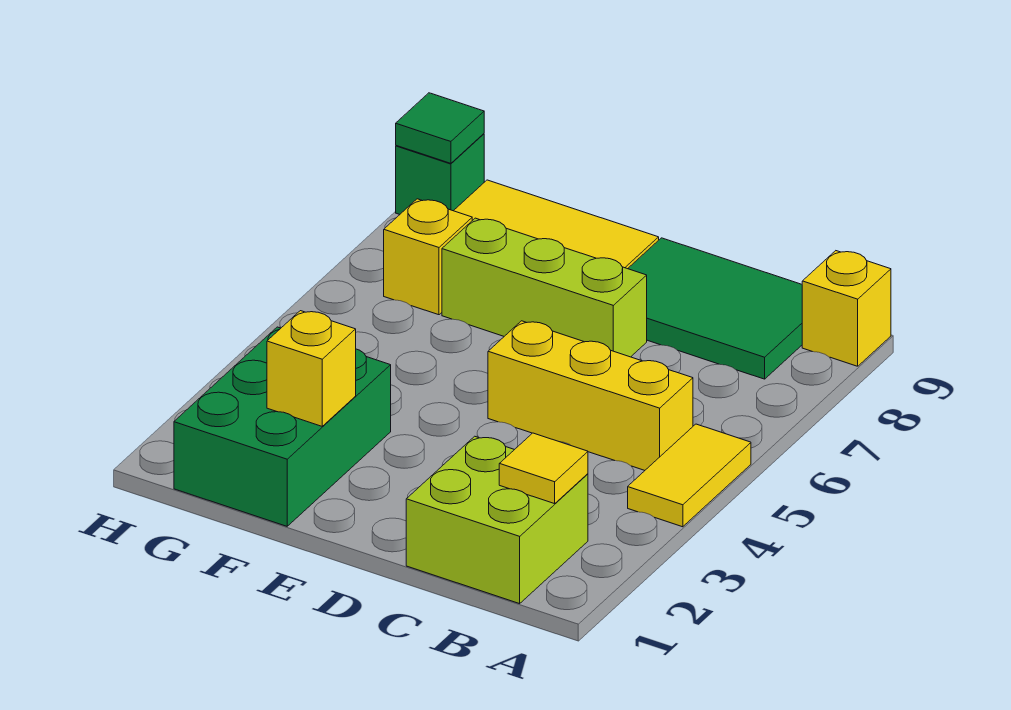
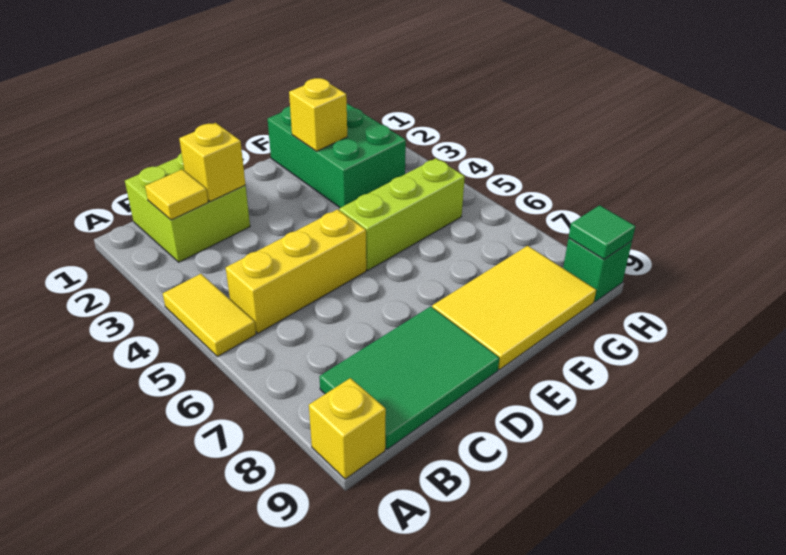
lime 1x3 brick [442,218,647,357] -> lime 1x3 brick moved to [339,158,465,270]
yellow 1x1 brick [384,199,472,315] -> yellow 1x1 brick moved to [179,123,245,202]

